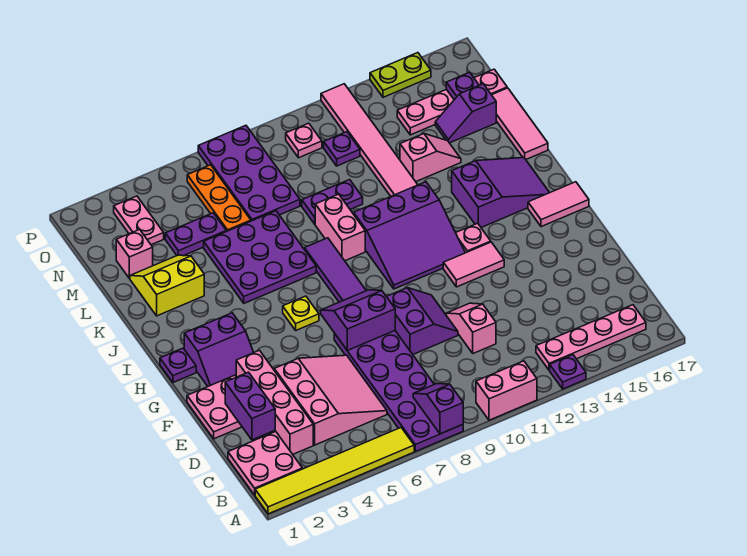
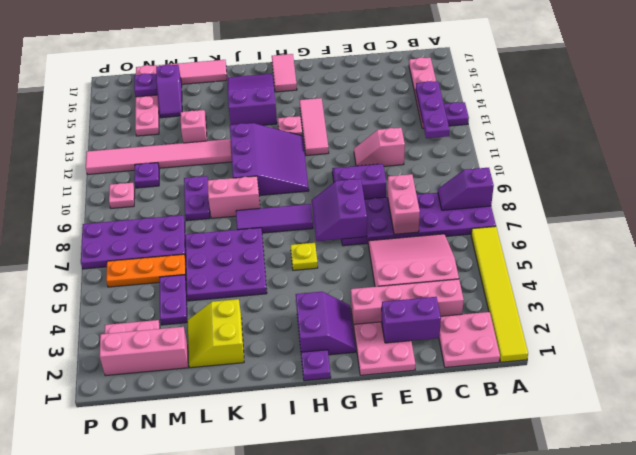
pink 1x2 brick [476,361,537,420] -> pink 1x2 brick moved to [388,174,420,234]
none -> purple 1x3 plate [416,81,450,138]
pink 1x2 tile [443,242,504,287] -> pink 1x3 tile [300,98,329,156]
pink 1x1 brick [116,229,153,278] -> pink 1x3 brick [100,327,188,376]
lime 1x2 plate [370,53,431,97] -> none

